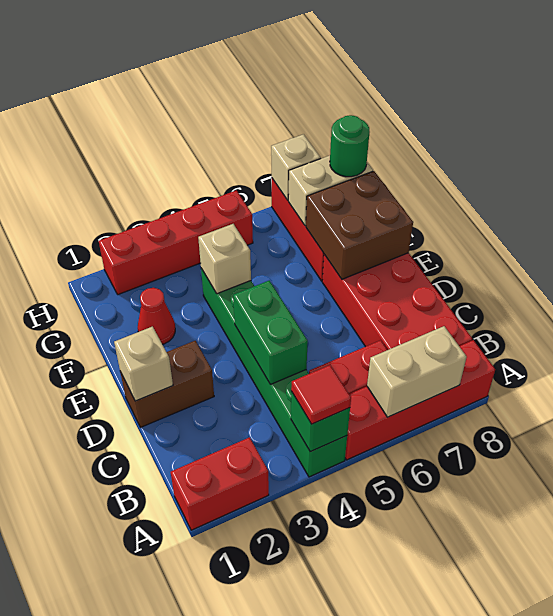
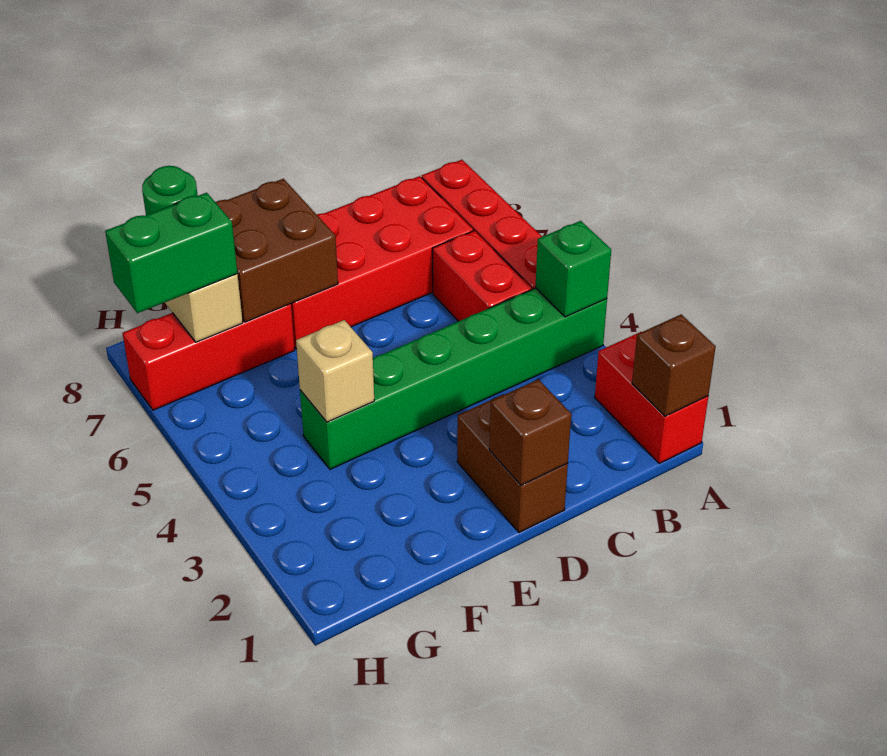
none -> brown 1x1 brick [632,314,716,416]
red 1x1 tile [291,365,351,424] -> none
tan 1x2 brick [367,326,467,417] -> none
green 1x2 brick [233,281,308,384] -> green 1x2 brick moved to [105,193,237,313]
tan 1x1 brick [114,327,173,401] -> brown 1x1 brick [489,379,571,485]
red 1x1 cone [138,288,175,344] -> none
red 1x4 brick [99,190,253,295] -> none
tan 1x1 brick [271,134,321,200] -> none

